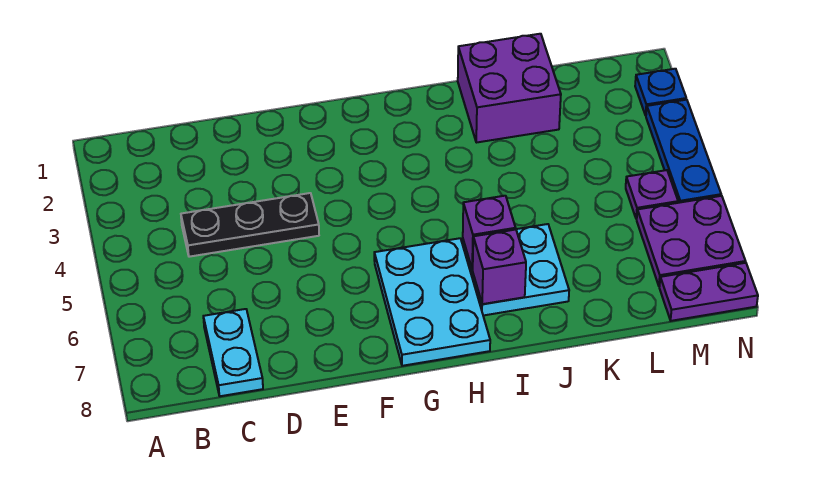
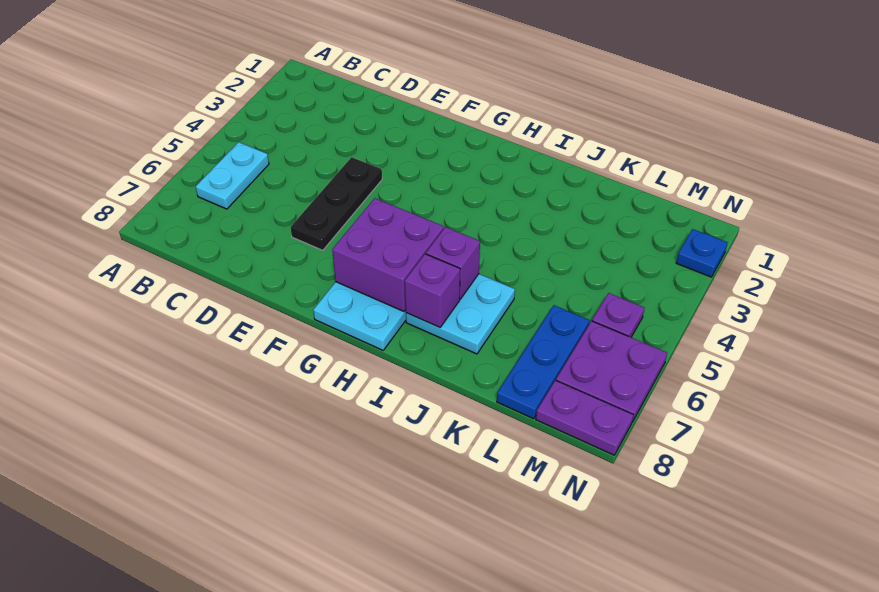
black 1x3 plate [181,193,319,257] -> black 1x3 plate turned to [290,157,382,250]
cyan 1x2 plate [203,309,263,396] -> cyan 1x2 plate moved to [196,142,269,209]
purple 2x2 brick [458,34,561,143] -> purple 2x2 brick moved to [332,198,444,311]
blue 1x3 plate [646,100,721,203] -> blue 1x3 plate moved to [497,305,589,419]

